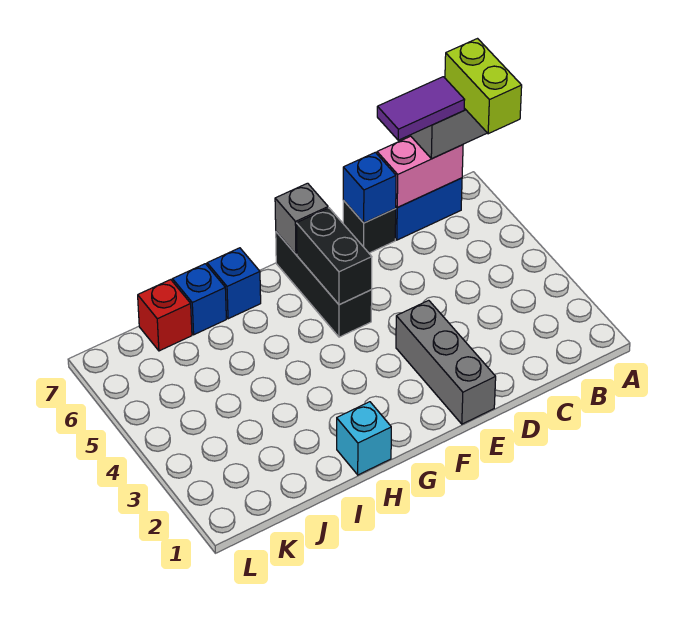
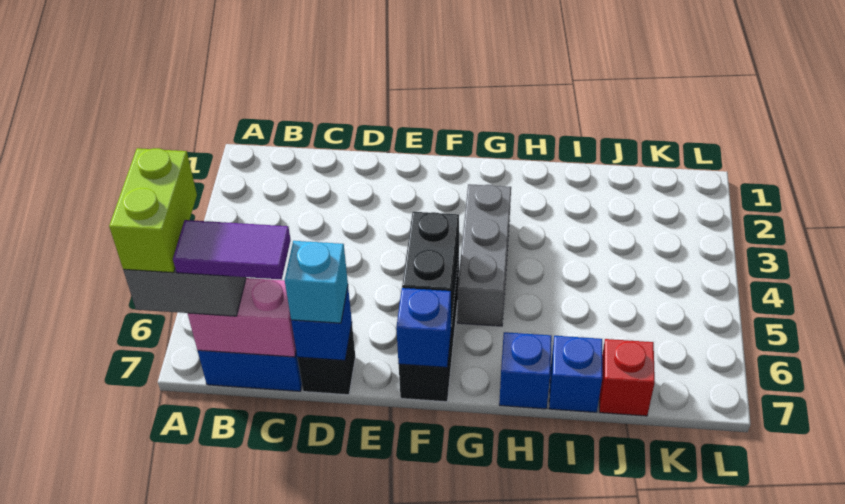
grey 1x3 brick [396,300,496,424] -> grey 1x3 brick moved to [458,184,511,326]
grey 1x1 brick [275,183,328,254] -> blue 1x1 brick [396,288,451,367]
cyan 1x1 brick [337,402,391,475] -> cyan 1x1 brick moved to [285,241,348,323]

